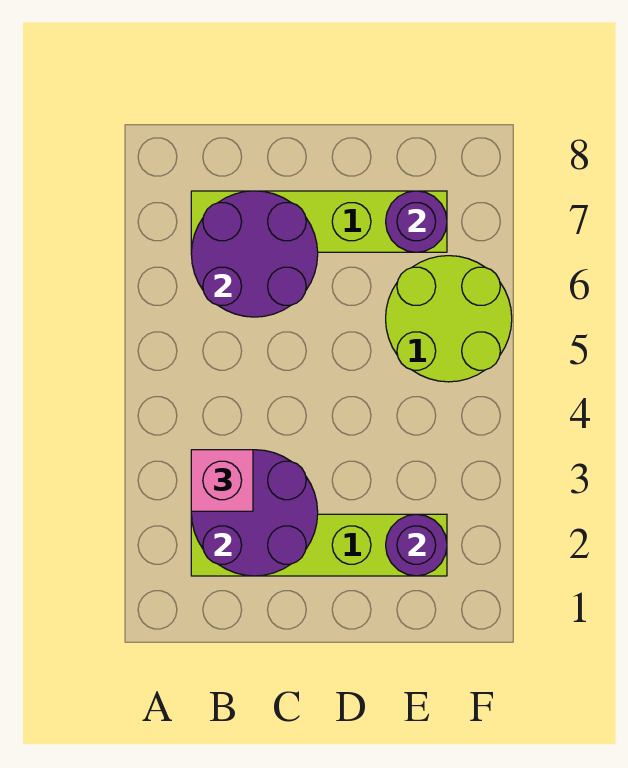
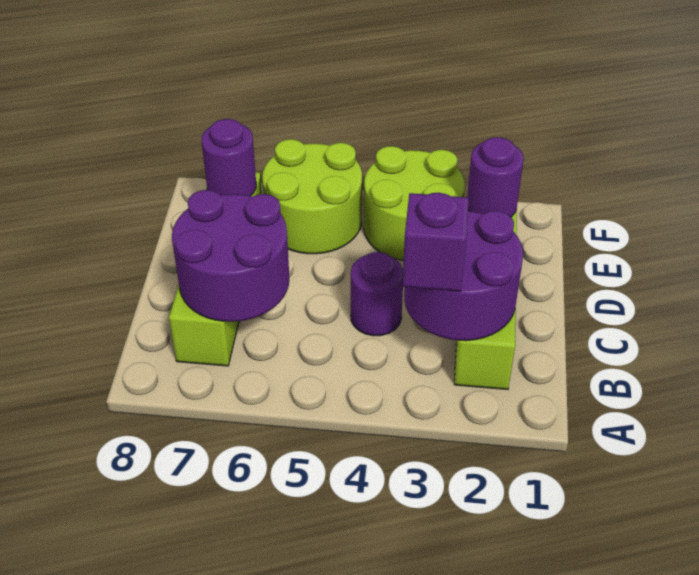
pink 1x1 brick [191,450,253,511] -> purple 1x1 brick [402,193,469,291]
none -> purple 1x1 round brick [351,252,403,336]
none -> lime 2x2 round brick [364,146,465,261]

